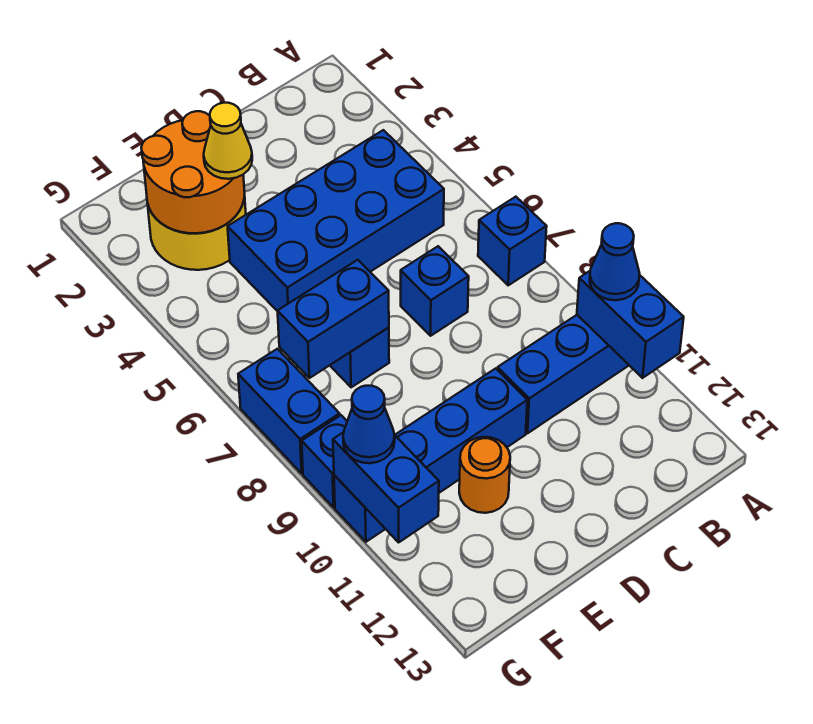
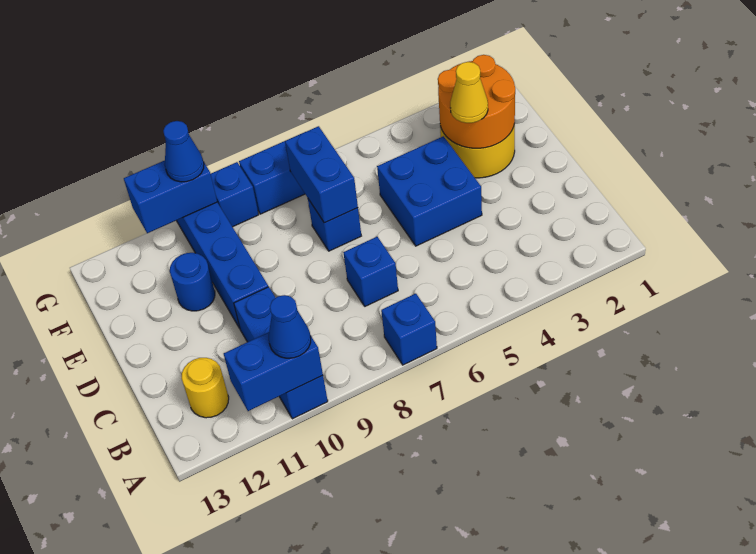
blue 2x4 brick [228,130,444,311] -> blue 2x2 brick [377,136,482,246]
none -> yellow 1x1 round brick [182,358,229,418]
orange 1x1 round brick [459,437,510,513] -> blue 1x1 round brick [170,253,215,311]

